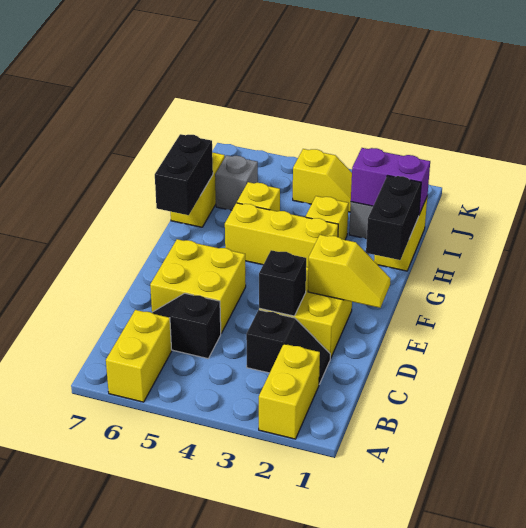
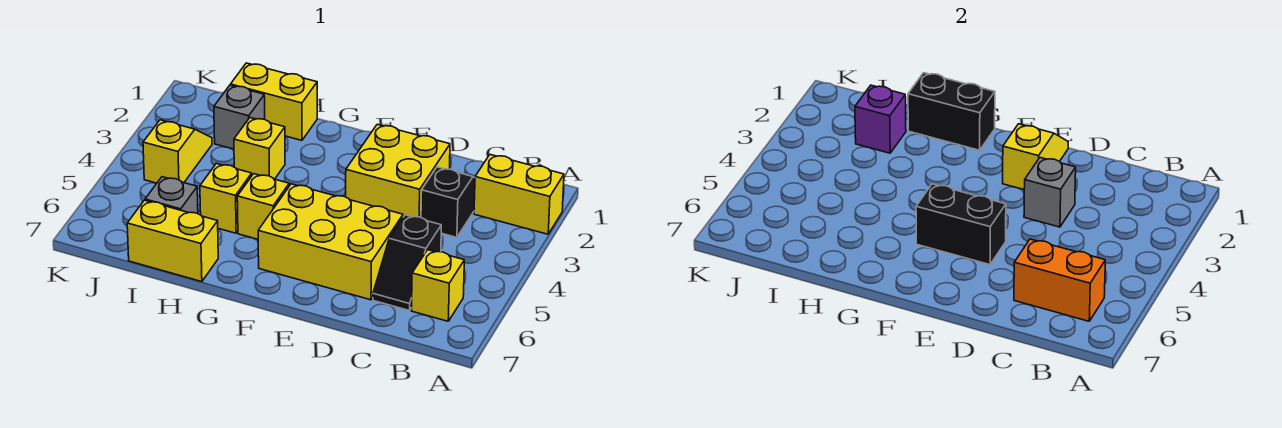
yellow 1x2 brick [106,310,172,402] -> yellow 1x1 brick [412,250,464,321]
none -> orange 1x2 brick [1014,239,1105,321]
black 1x1 brick [259,250,306,316] -> grey 1x1 brick [1024,158,1076,227]
yellow 2x2 brick [150,239,246,333] -> yellow 2x3 brick [258,184,403,300]
yellow 1x3 brick [225,203,338,267] -> yellow 1x1 brick [237,174,289,239]
black 1x2 brick [155,134,213,215] -> black 1x2 brick moved to [916,184,1006,265]
purple 1x2 brick [351,148,430,215] -> purple 1x1 brick [855,85,906,153]

